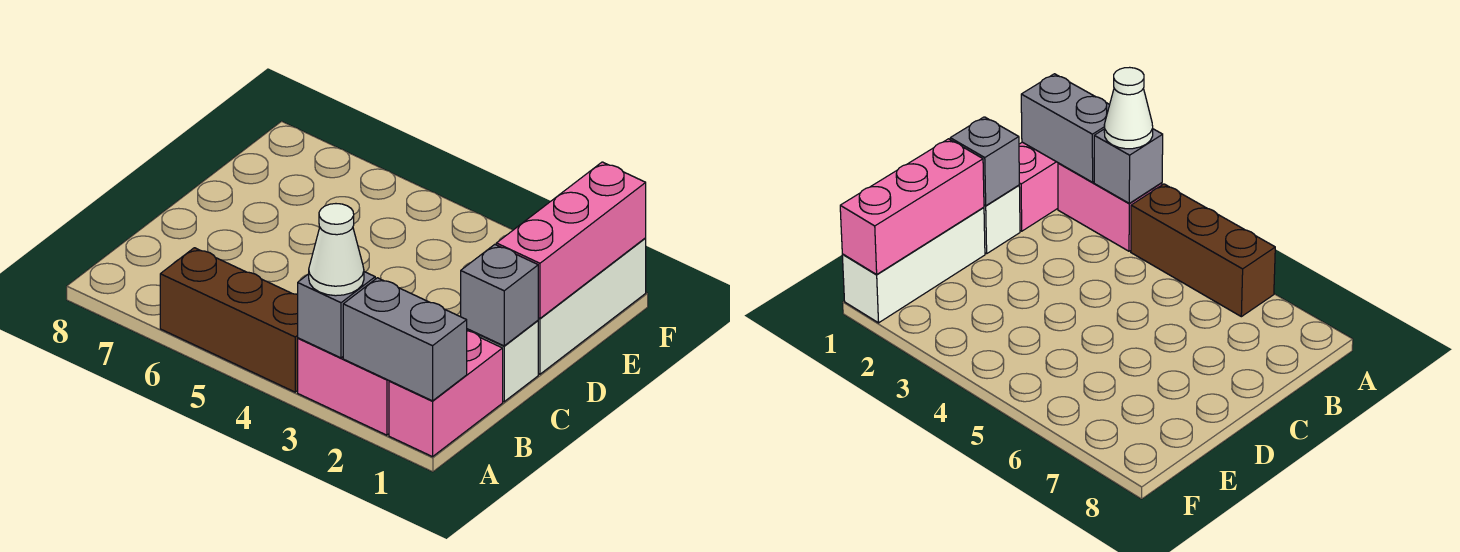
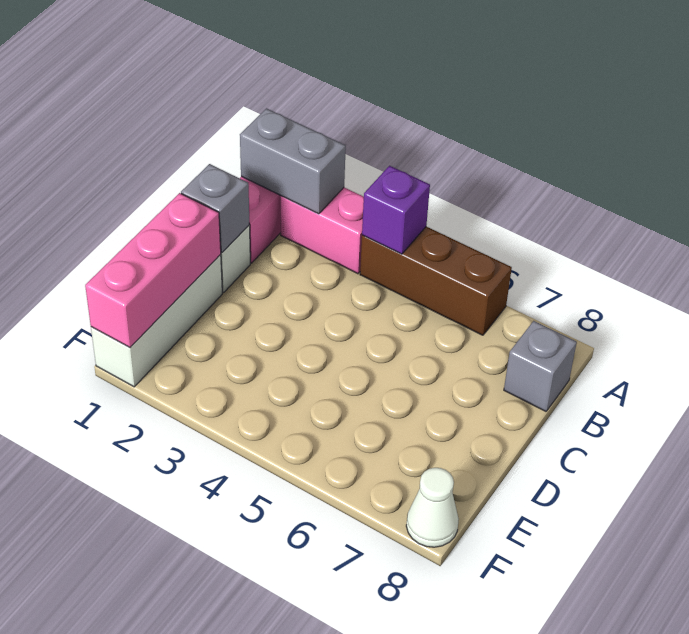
grey 1x1 brick [298,272,375,358] -> grey 1x1 brick moved to [504,321,577,411]
white 1x1 cone [309,204,364,296] -> white 1x1 cone moved to [406,468,459,547]
none -> purple 1x1 brick [362,166,430,254]

